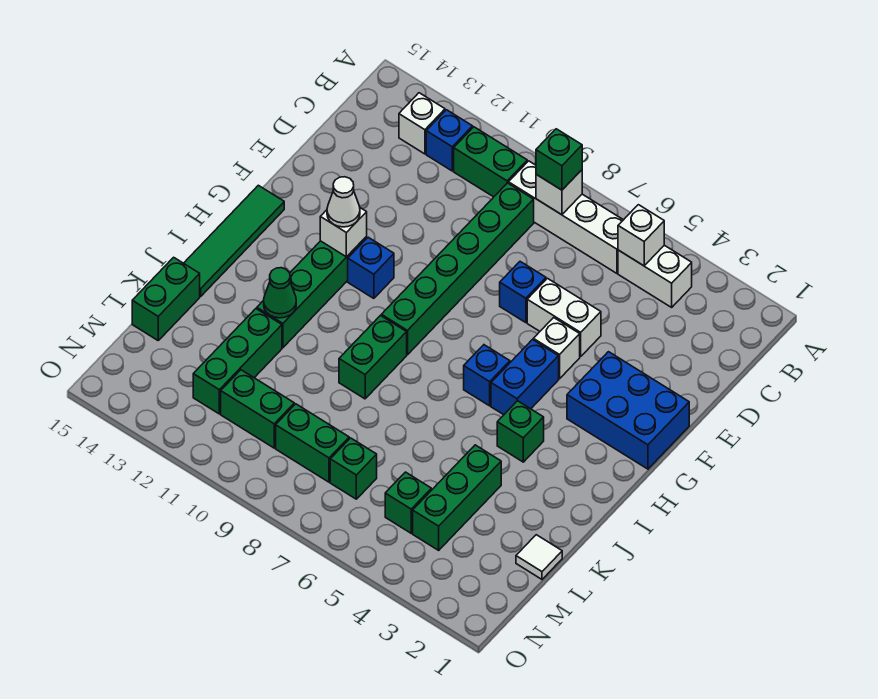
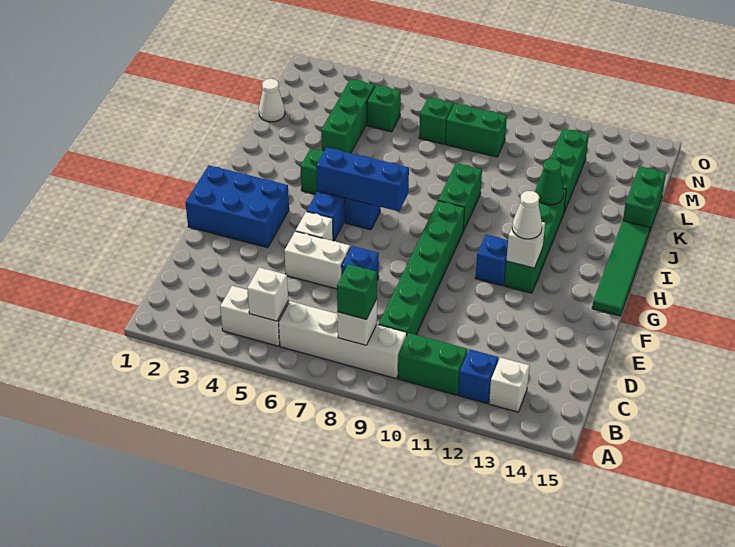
none -> blue 1x3 brick [316,148,409,211]
white 1x1 tile [516,535,562,579] -> white 1x1 cone [259,79,285,122]
green 1x2 brick [221,370,294,448] -> none

